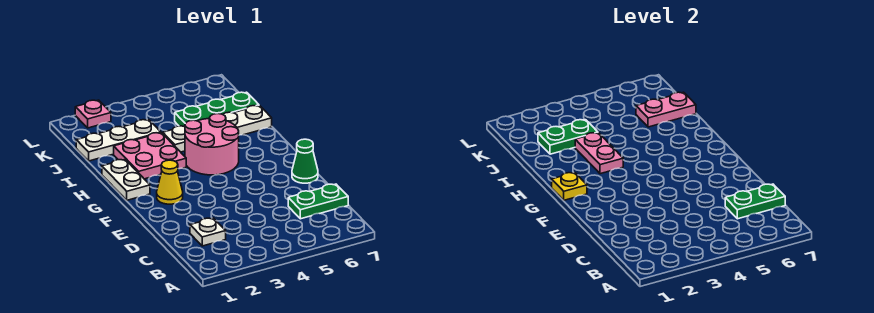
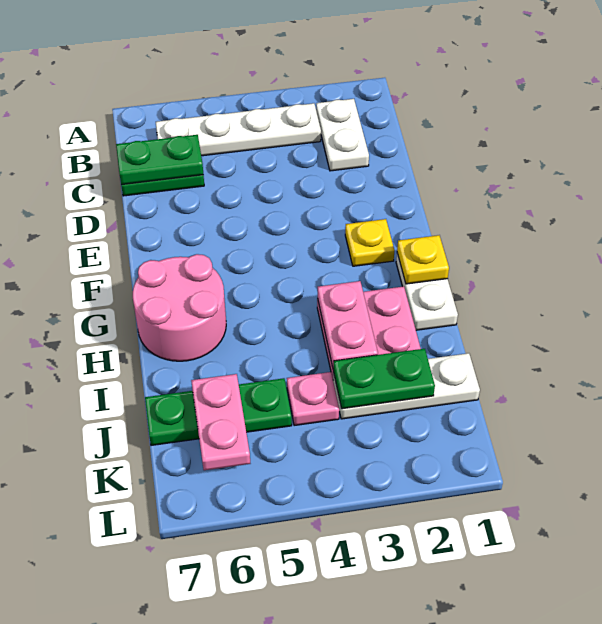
white 1x1 plate [190,218,226,246] -> white 1x2 plate [316,99,369,171]
green 1x1 cone [292,139,318,183] -> none
yellow 1x1 cone [157,160,183,204] -> yellow 1x1 plate [345,219,395,266]
pink 2x2 round brick [185,114,239,175] -> pink 2x2 round brick moved to [133,254,226,361]
white 1x4 plate [163,106,272,152] -> white 1x4 plate moved to [156,103,321,156]
pink 1x2 plate [636,92,696,127] -> pink 1x2 plate turned to [191,374,250,470]
pink 1x1 plate [75,100,111,128] -> pink 1x1 plate moved to [287,372,339,426]

